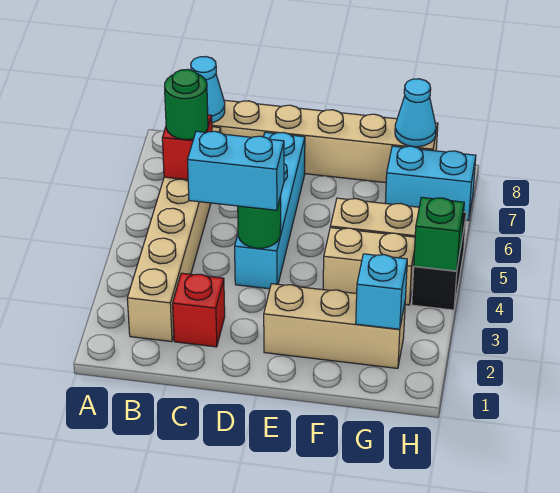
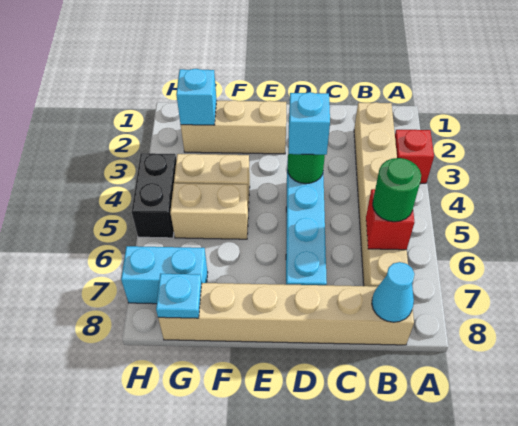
red 1x1 brick [173,273,225,347] -> red 1x1 brick moved to [395,130,434,183]
cyan 1x2 brick [188,131,284,210] -> cyan 1x1 brick [289,92,330,155]
cyan 1x1 cone [395,79,436,147] -> cyan 1x1 plate [156,274,202,318]
green 1x1 brick [414,197,464,271] -> none

